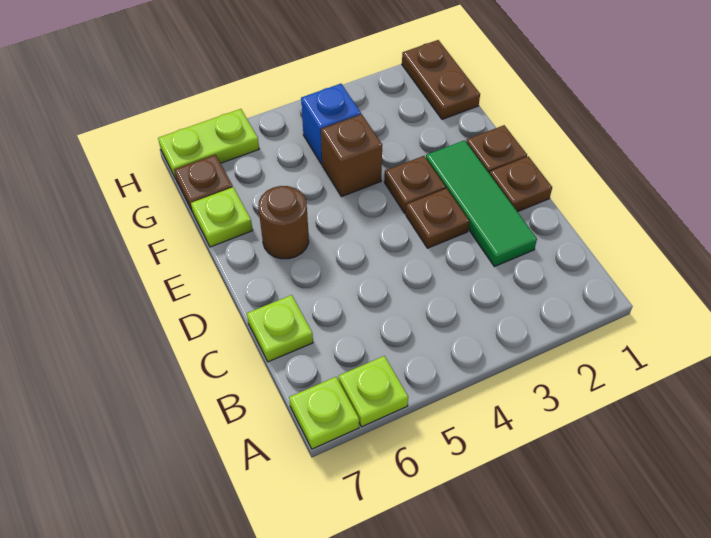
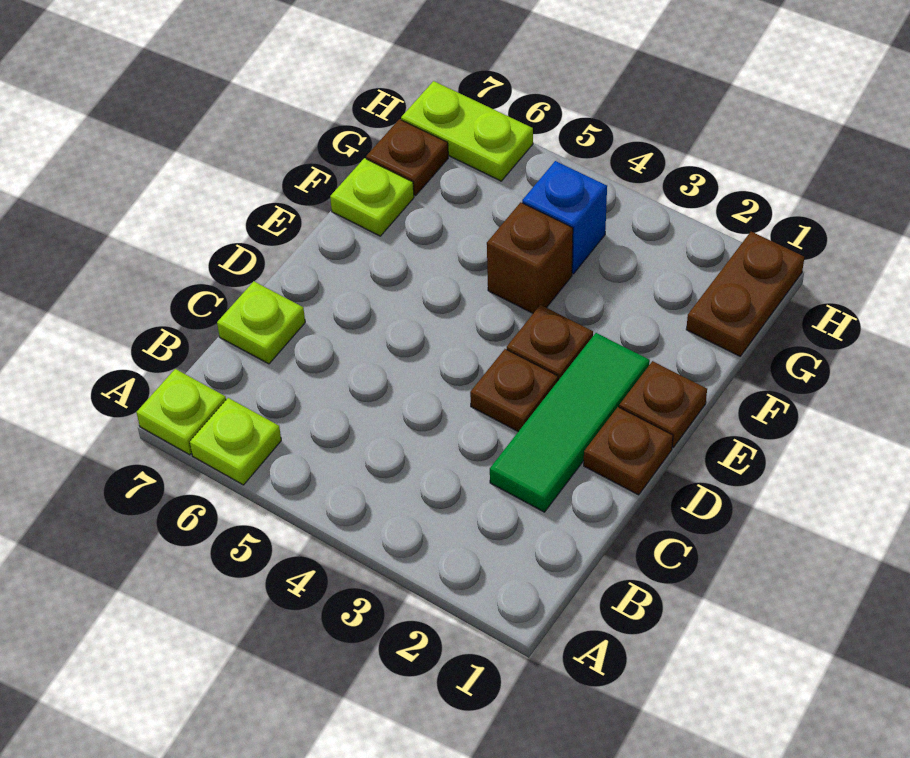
brown 1x1 round brick [258,186,309,259] -> none

